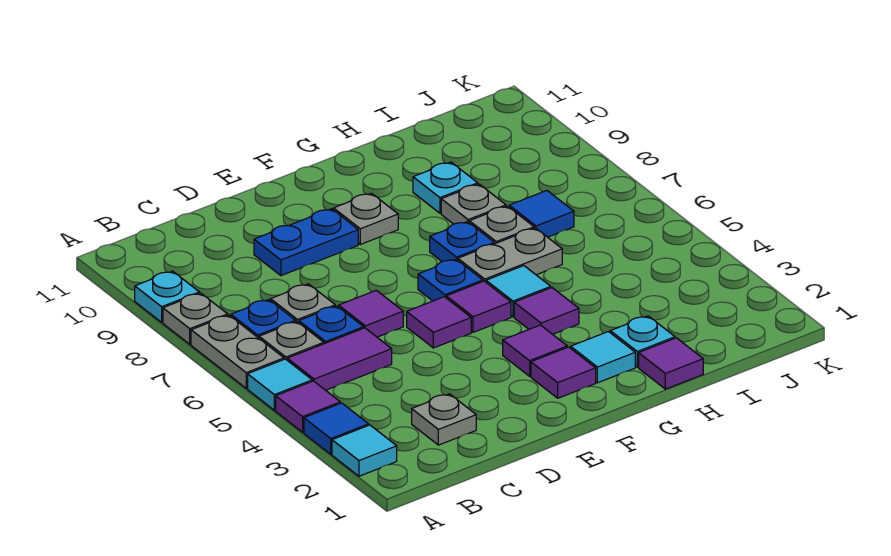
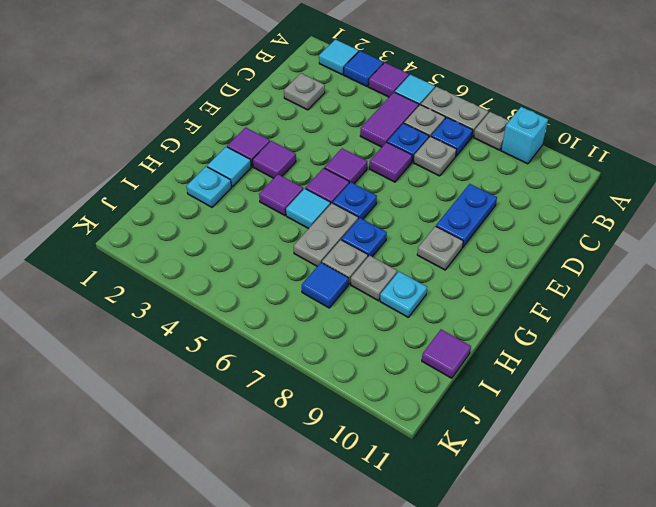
cyan 1x1 plate [135,271,199,322] -> cyan 1x1 brick [501,107,548,164]
purple 1x1 tile [639,338,703,389] -> purple 1x1 tile moved to [422,330,471,378]

